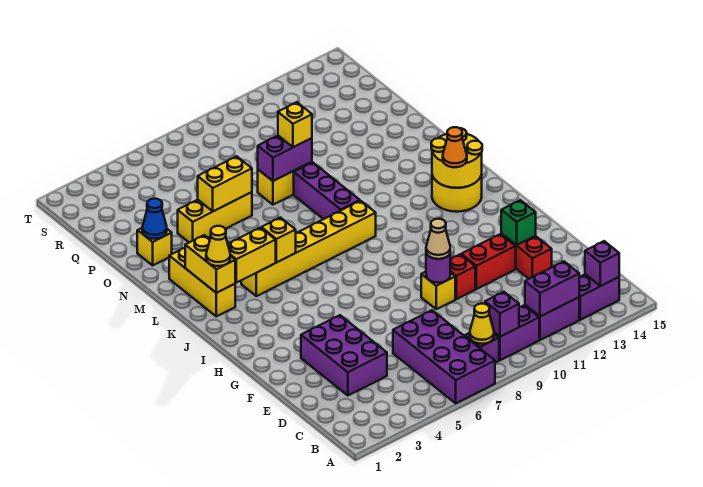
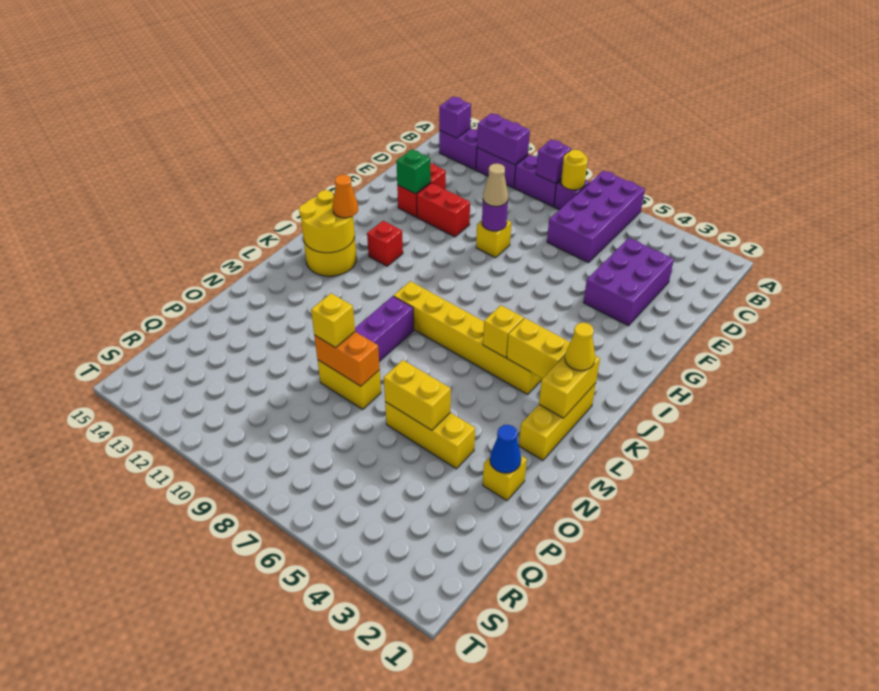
yellow 1x1 cone [470,304,494,344] -> yellow 1x1 round brick [561,150,588,190]
red 1x1 brick [450,254,475,299] -> red 1x1 brick moved to [367,221,403,266]
purple 1x2 brick [258,136,312,181] -> orange 1x2 brick [314,332,380,386]

